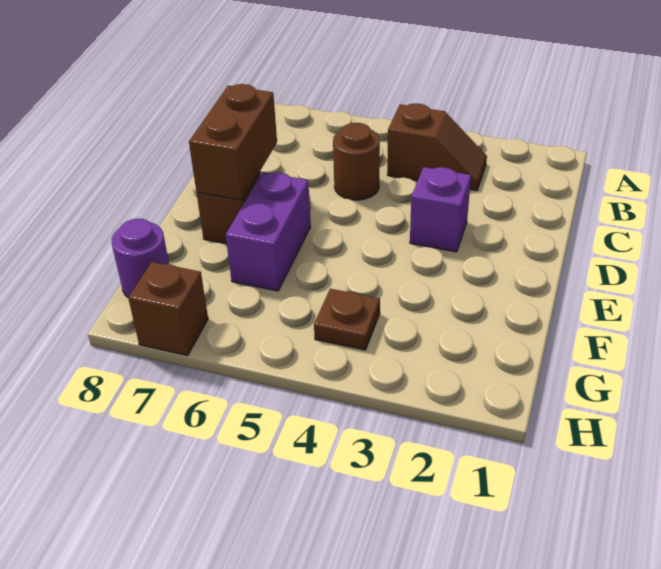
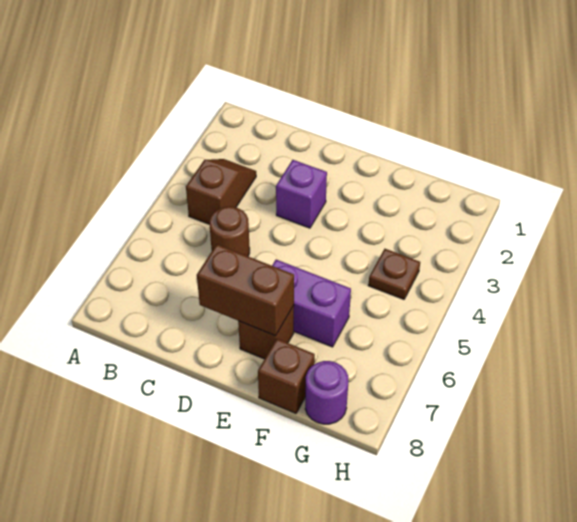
brown 1x1 brick [128,262,208,356] -> brown 1x1 brick moved to [258,339,315,414]

